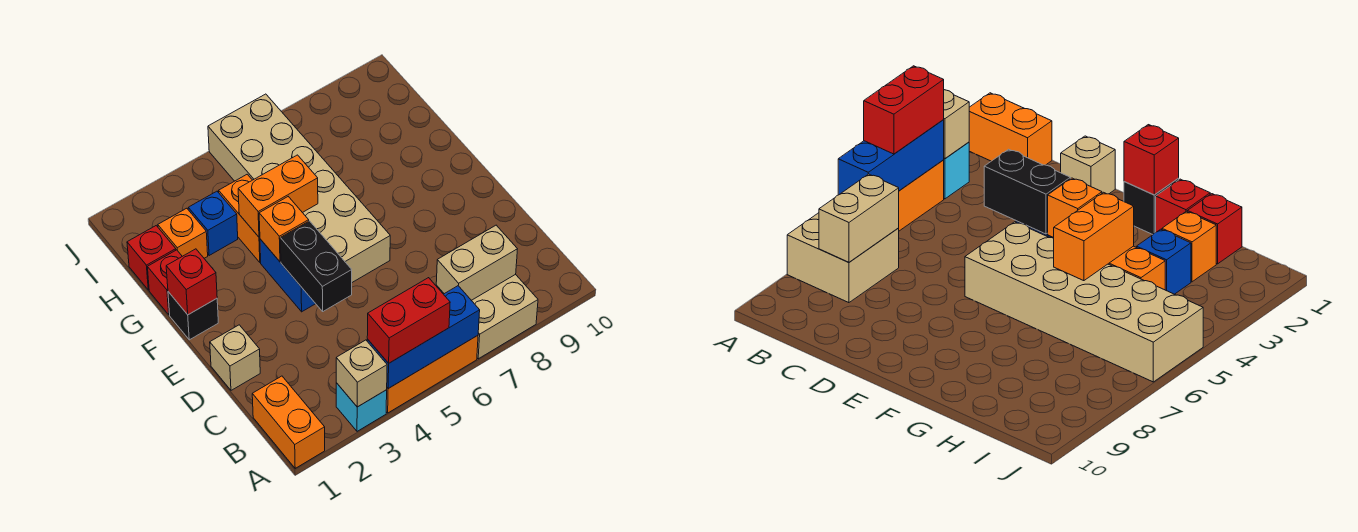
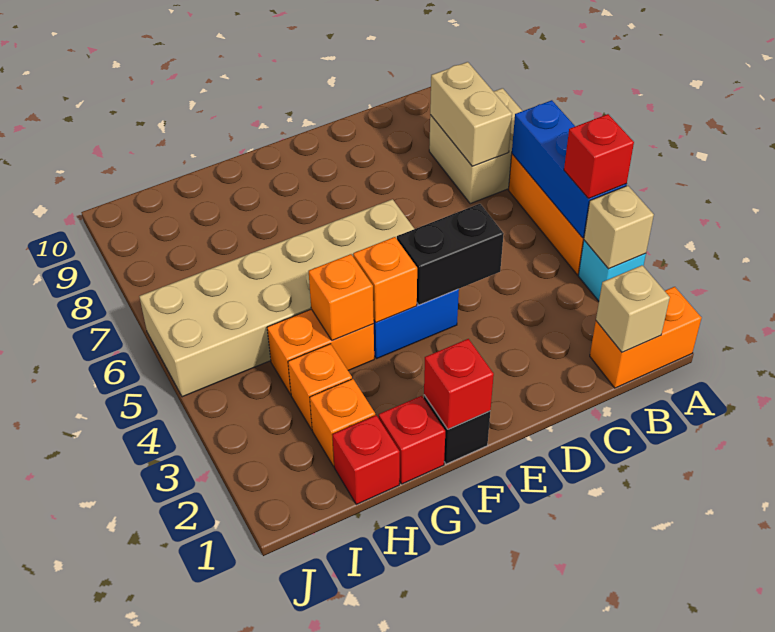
red 1x2 brick [367,278,450,363] -> red 1x1 brick [564,114,634,199]
tan 1x1 brick [210,325,260,390] -> tan 1x1 brick moved to [596,265,670,352]
orange 1x2 brick [238,155,318,237] -> orange 1x1 brick [309,254,374,340]
blue 1x1 brick [188,191,238,256] -> orange 1x1 brick [288,344,352,430]

